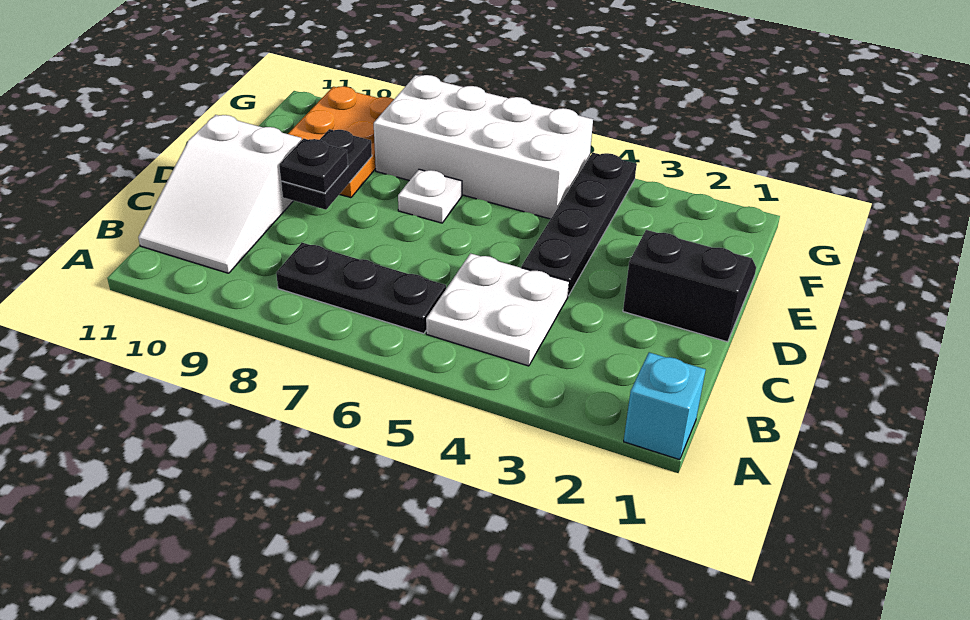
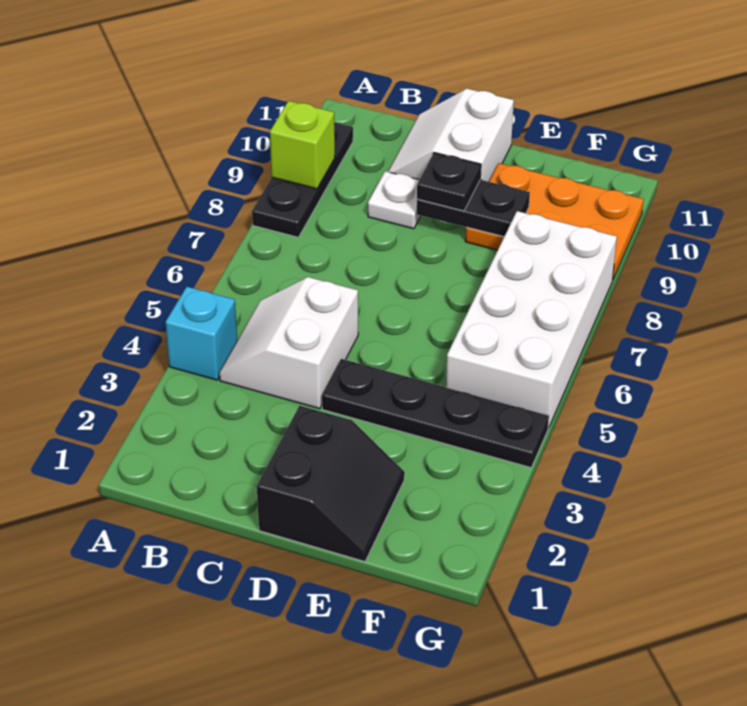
cyan 1x1 brick [624,352,706,460] -> cyan 1x1 brick moved to [165,287,237,380]
none -> lime 1x1 brick [270,101,335,189]
white 2x2 plate [426,253,569,366] -> white 2x2 slope [219,277,358,409]
black 1x3 plate [276,243,446,334] -> black 1x3 plate moved to [252,122,353,237]
white 2x3 slope [138,115,302,273] -> white 2x2 slope [388,89,514,182]
white 1x1 plate [398,169,462,223] -> white 1x1 plate moved to [368,171,421,229]

